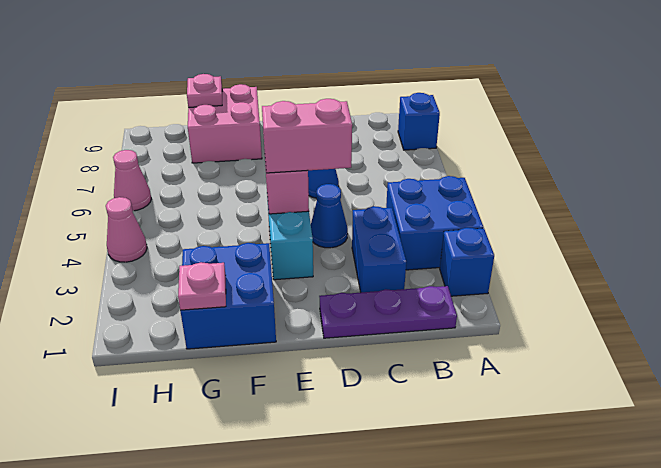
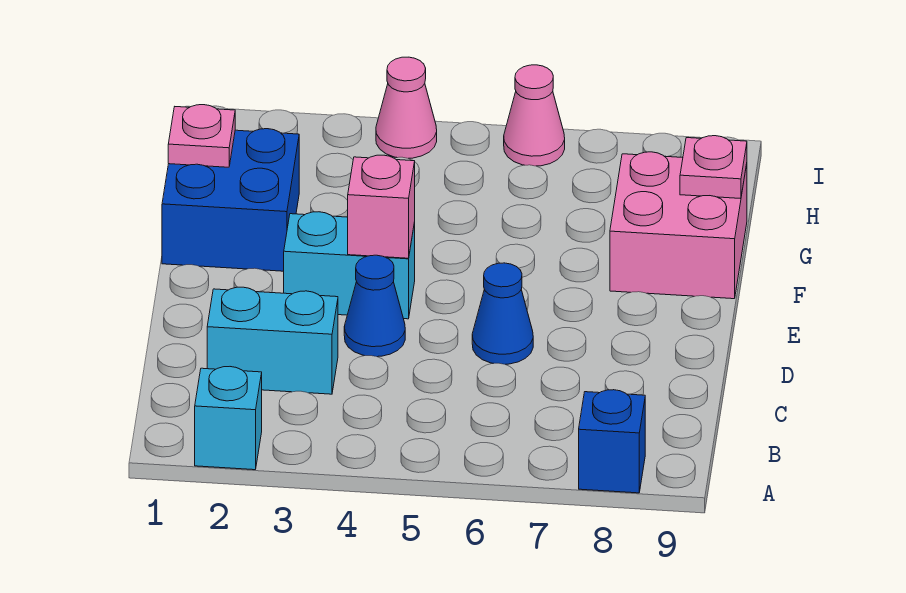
blue 1x1 brick [440,228,494,296] -> cyan 1x1 brick [195,367,262,470]
blue 2x2 brick [386,176,484,270] -> none
purple 1x3 plate [319,286,457,338] -> none
blue 1x2 brick [352,206,406,292] -> cyan 1x2 brick [207,287,338,394]
pink 1x2 brick [262,99,352,173] -> none

